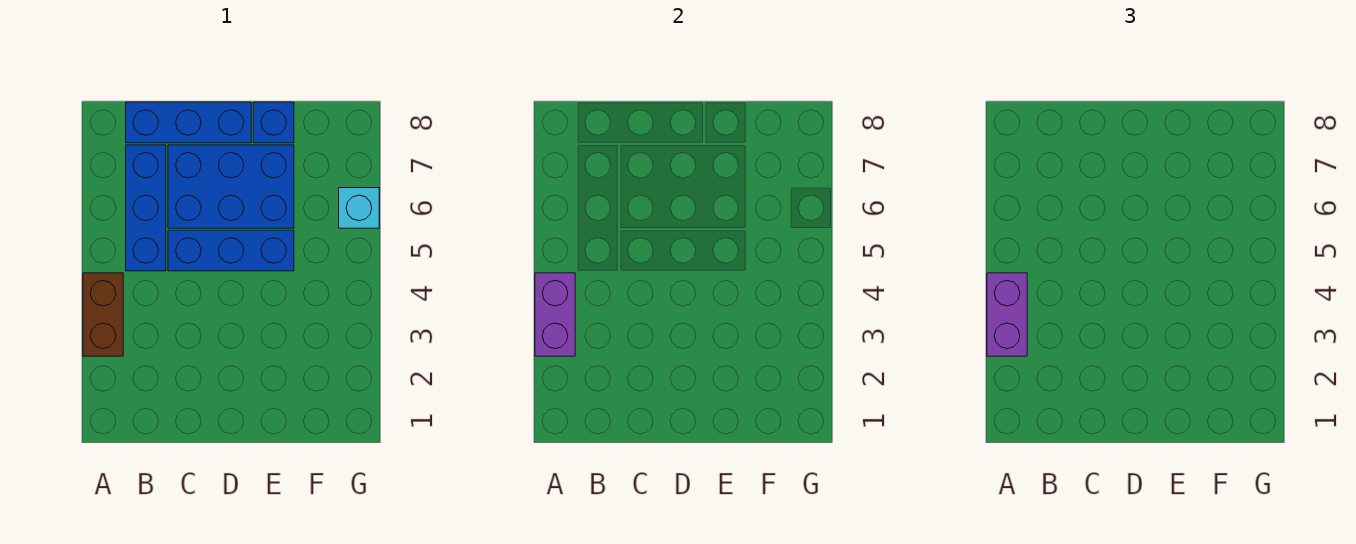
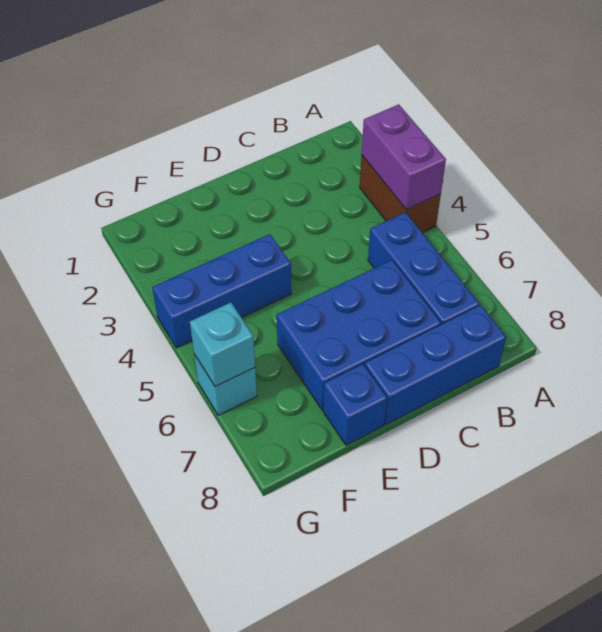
purple 1x2 brick [987,273,1027,356] -> none
blue 1x3 brick [168,230,294,271] -> blue 1x3 brick moved to [152,234,291,348]
none -> cyan 1x1 brick [190,303,255,387]

